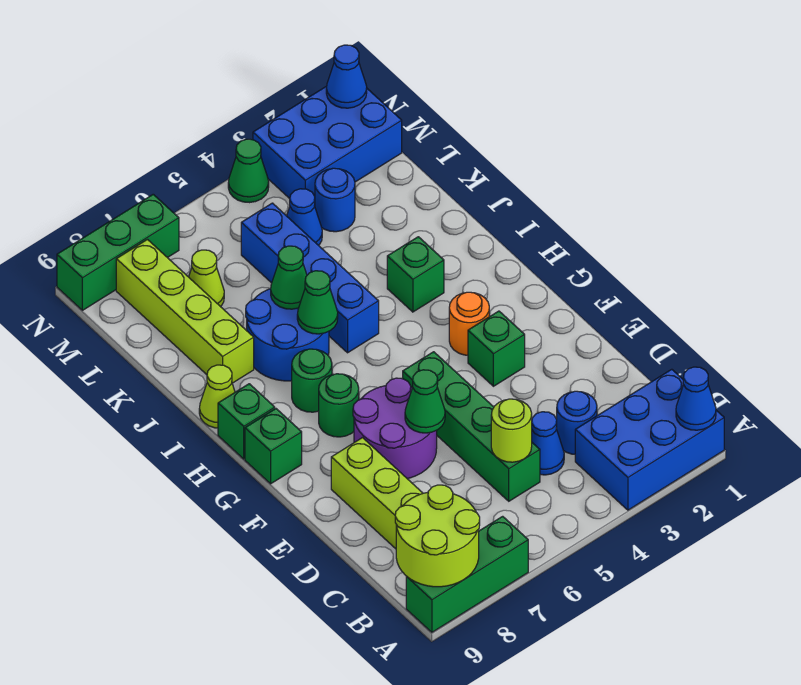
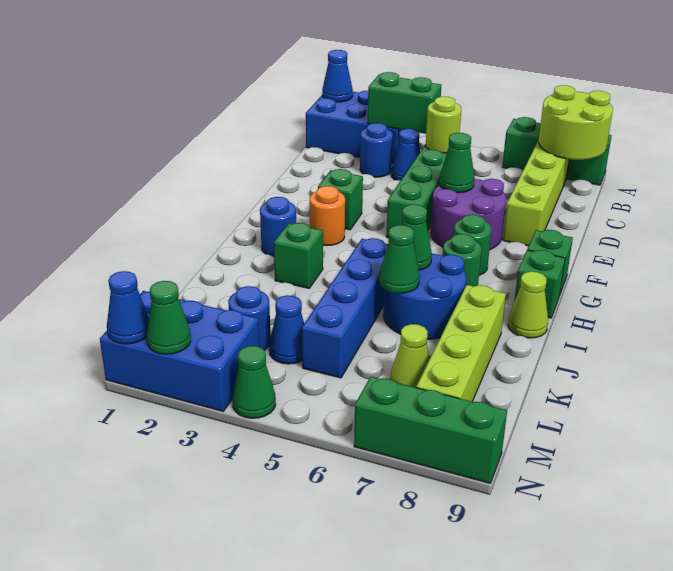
none -> green 1x2 brick [368,72,441,134]
none -> blue 1x1 round brick [260,197,296,257]
none -> green 1x1 cone [147,281,191,354]

